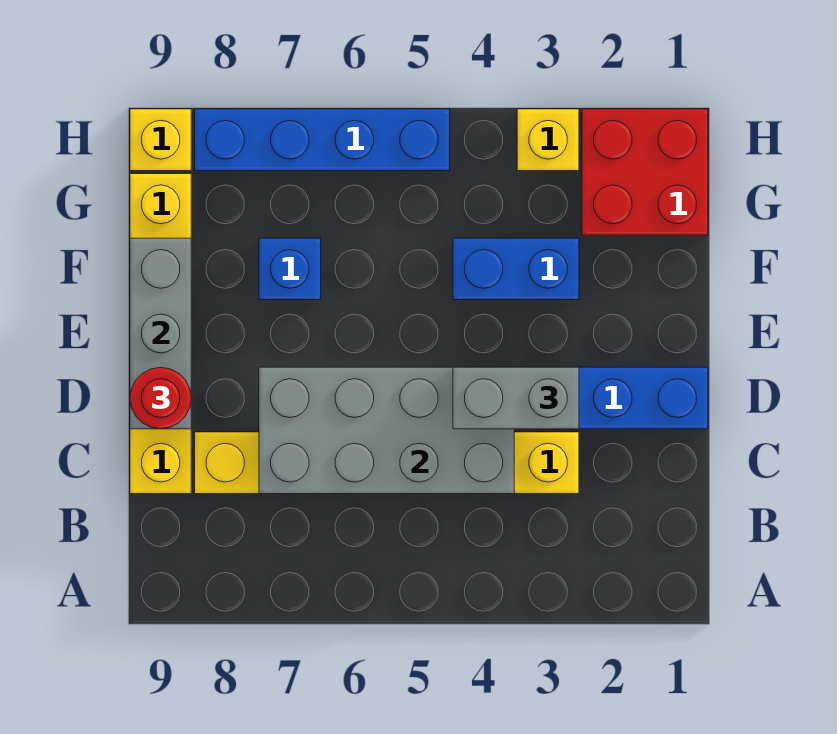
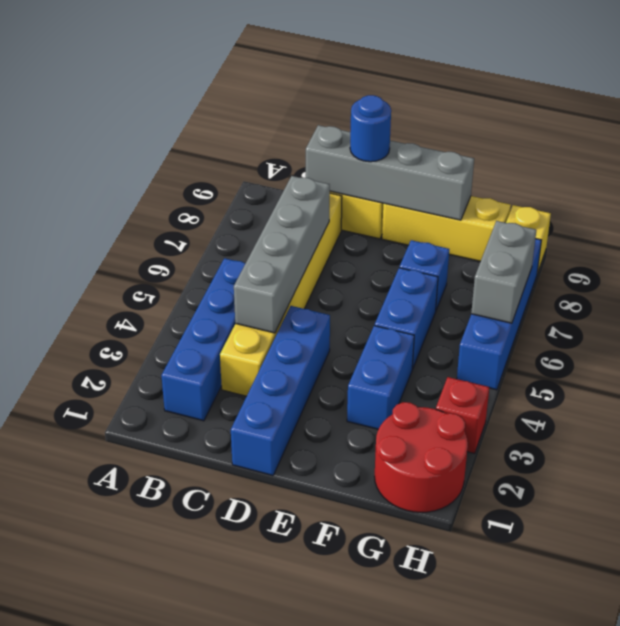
none -> blue 1x4 brick [161,258,245,421]
grey 2x4 brick [259,367,514,494] -> grey 1x4 brick [234,176,330,333]
grey 1x2 brick [453,367,579,429] -> grey 1x2 brick moved to [471,221,536,323]
grey 1x3 brick [130,238,191,429] -> grey 1x4 brick [306,125,474,220]
red 1x1 round brick [130,367,191,429] -> blue 1x1 round brick [350,95,391,162]
none -> blue 1x2 brick [375,268,438,369]
red 2x2 brick [582,109,708,235] -> red 2x2 round brick [375,402,468,512]
yellow 1x1 brick [517,109,579,171] -> red 1x1 brick [436,377,489,454]

